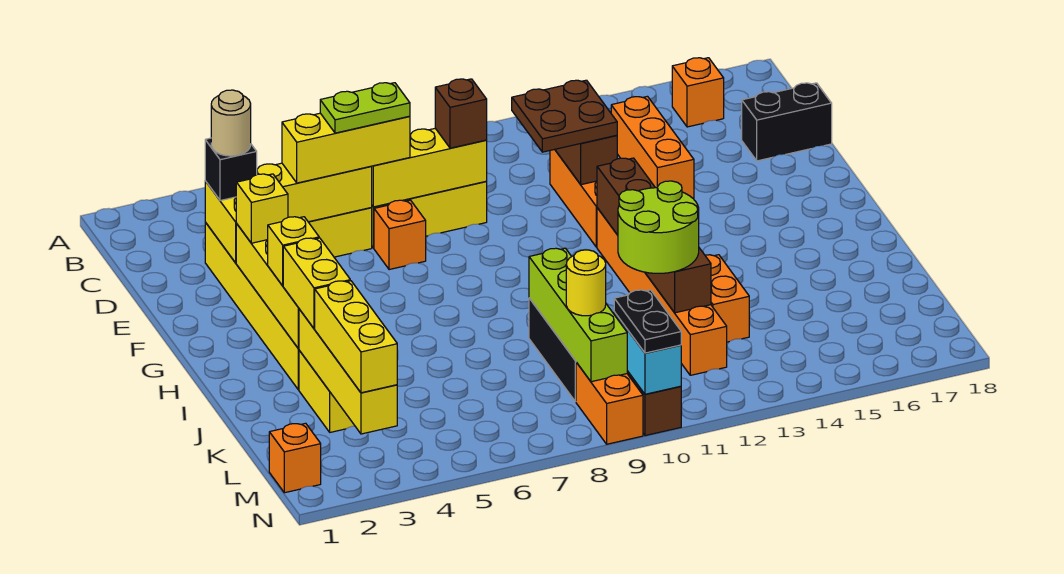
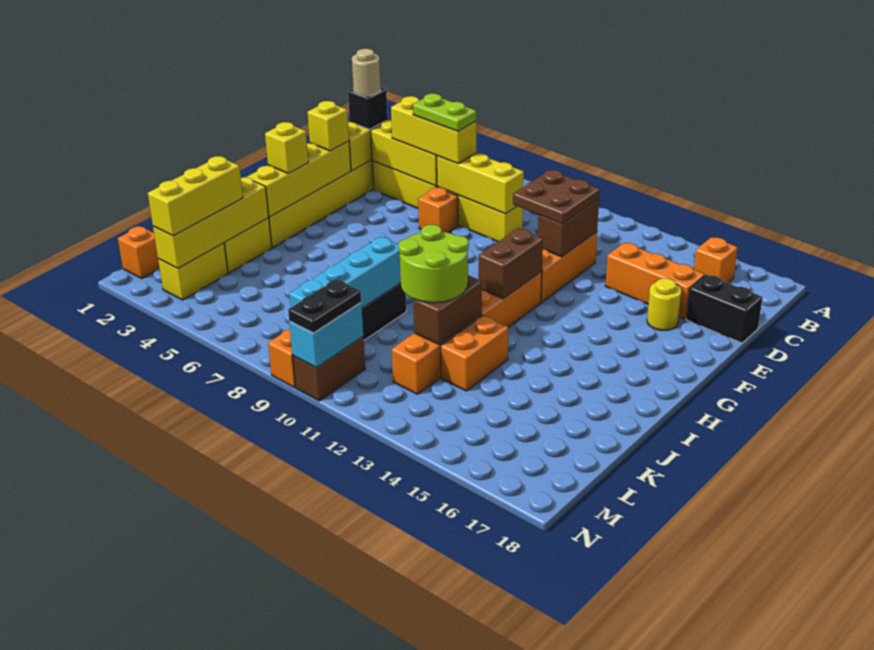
orange 1x3 brick [611,96,694,199] -> orange 1x3 brick turned to [605,243,705,319]
brown 1x1 brick [435,79,487,148] -> none
yellow 1x2 brick [283,238,350,329] -> yellow 1x2 brick moved to [158,243,228,300]
lime 1x4 brick [529,248,627,382] -> cyan 1x4 brick [289,237,401,308]
yellow 1x1 round brick [566,250,606,316] -> yellow 1x1 round brick moved to [647,278,681,331]

